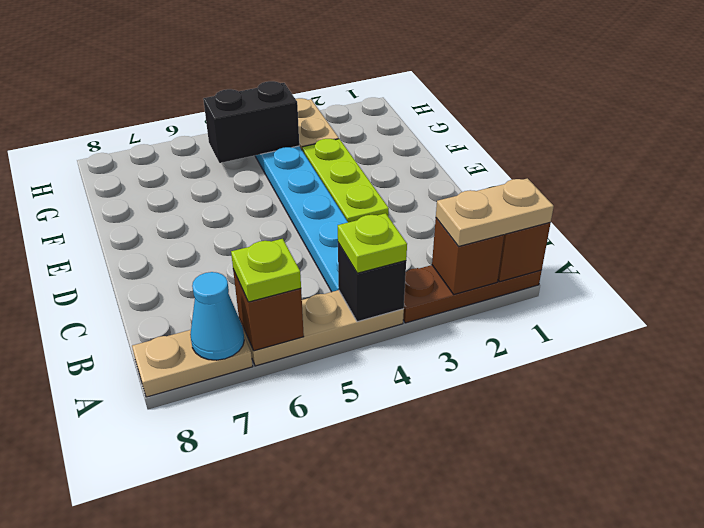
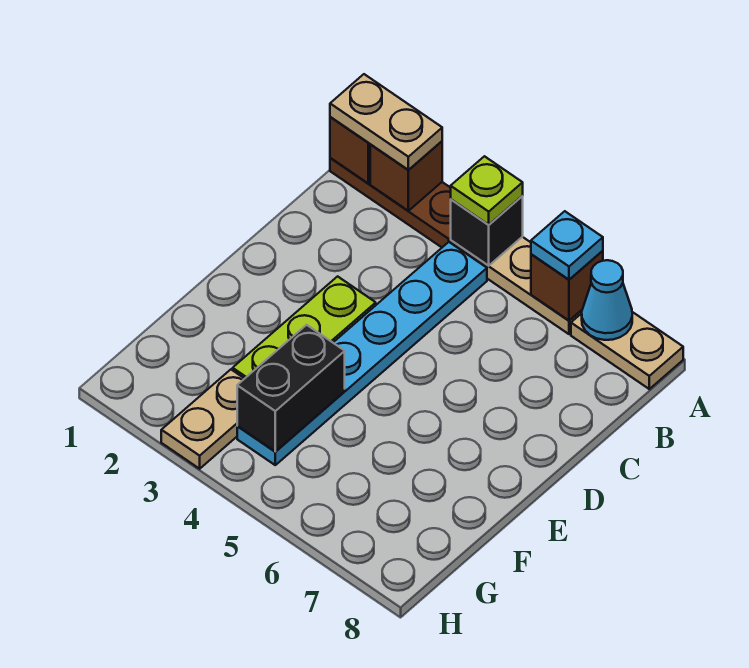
lime 1x1 plate [231,239,301,302] -> cyan 1x1 plate [531,211,603,280]
black 1x2 brick [203,81,299,163] -> black 1x2 brick turned to [237,325,345,451]

